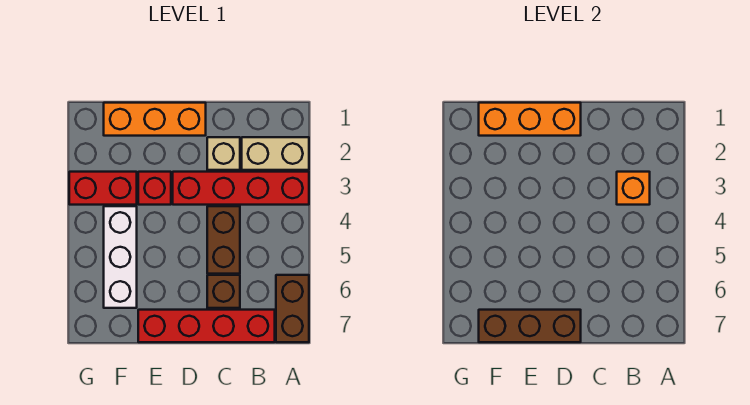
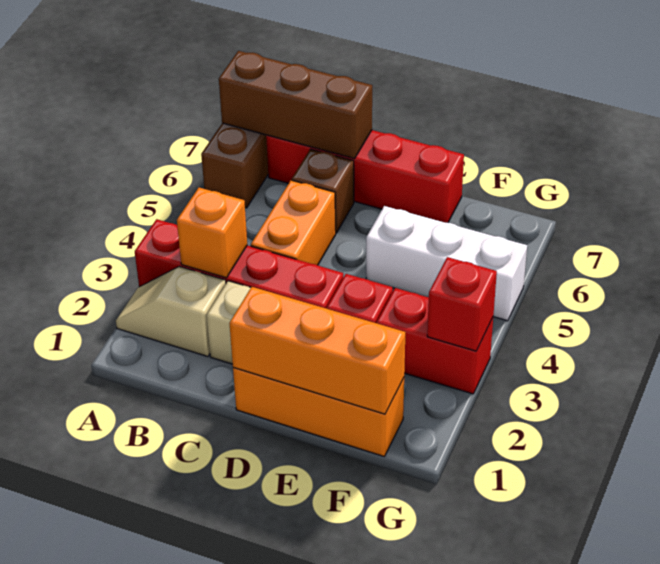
tan 1x2 brick [242,137,309,170] -> tan 1x2 slope [116,266,226,356]
brown 1x2 brick [207,206,240,274] -> orange 1x2 brick [251,180,336,265]
brown 1x3 brick [479,310,581,342] -> brown 1x3 brick moved to [219,51,372,159]
white 1x3 brick [104,206,137,308] -> white 1x3 brick turned to [366,206,527,321]
none -> red 1x1 brick [427,257,497,351]

